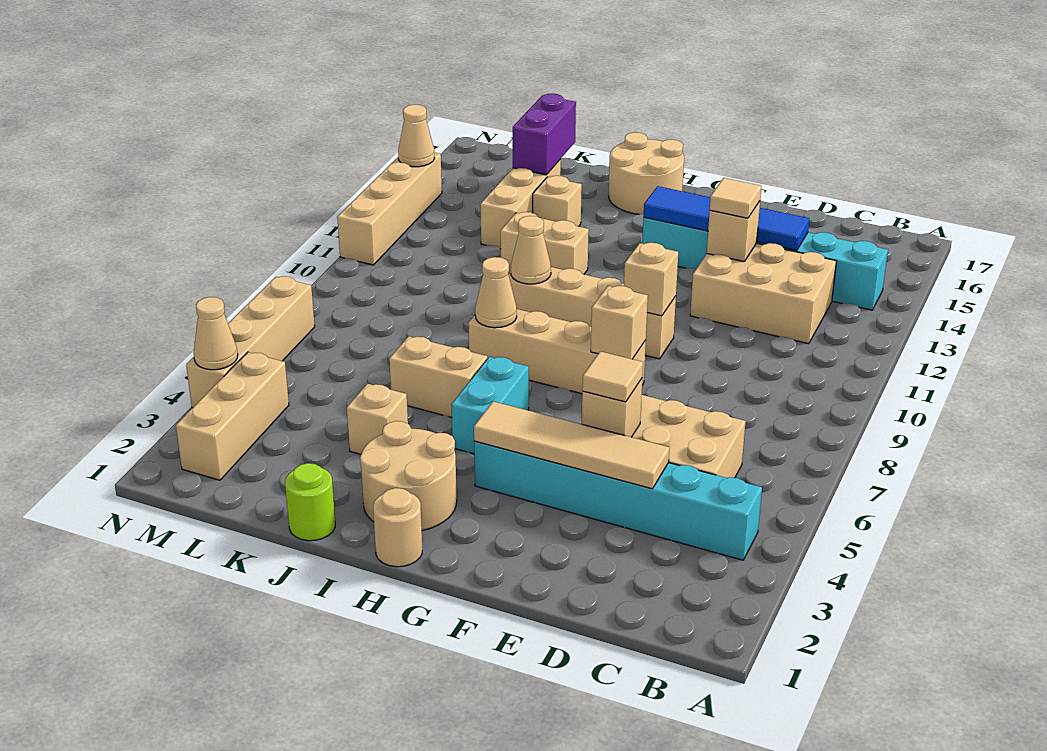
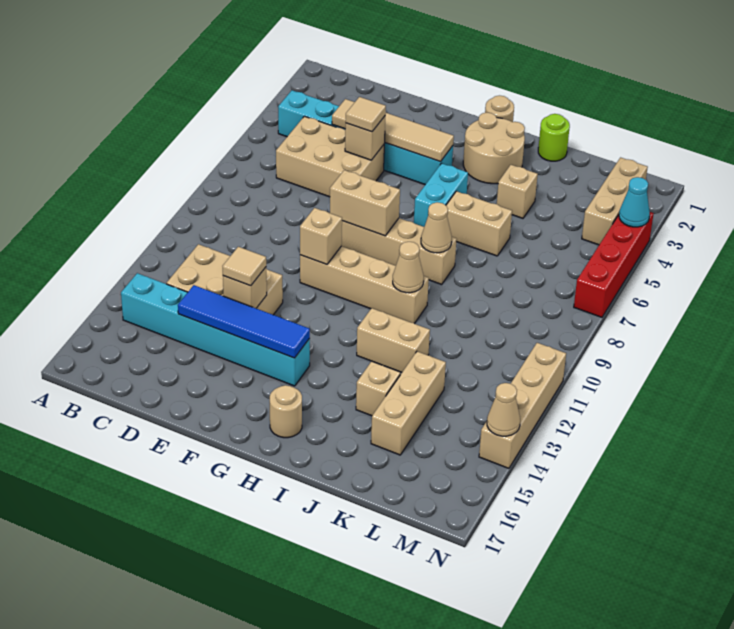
tan 1x1 brick [591,286,648,359] -> tan 1x2 brick [330,170,400,236]
tan 2x2 round brick [609,132,684,214] -> tan 1x1 round brick [270,385,302,438]
purple 1x2 brick [513,94,576,175] -> none
tan 1x4 brick [186,276,315,408] -> red 1x4 brick [574,212,654,317]
tan 1x1 cone [194,297,238,370] -> cyan 1x1 cone [619,177,650,227]

